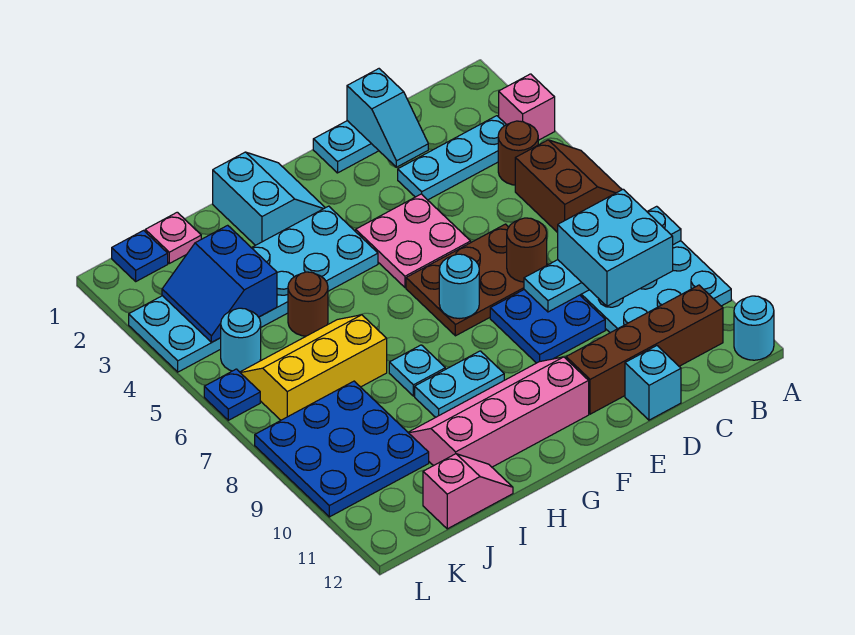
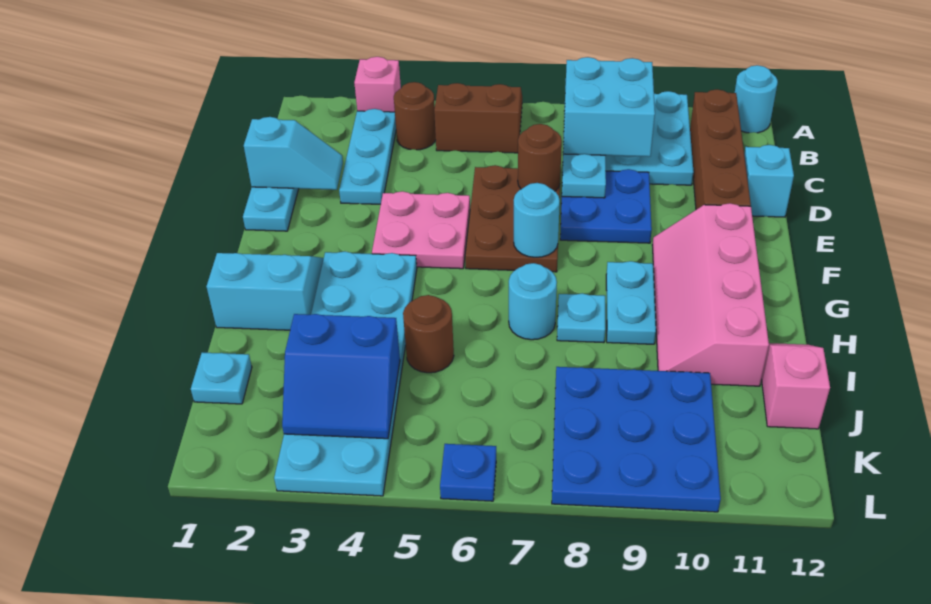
yellow 2x3 slope [240,315,387,420] -> none
pink 1x1 plate [145,212,201,263] -> cyan 1x1 plate [191,352,252,404]
blue 1x1 plate [112,230,168,281] -> none
cyan 1x1 round brick [221,308,261,372] -> cyan 1x1 round brick moved to [509,263,557,340]

